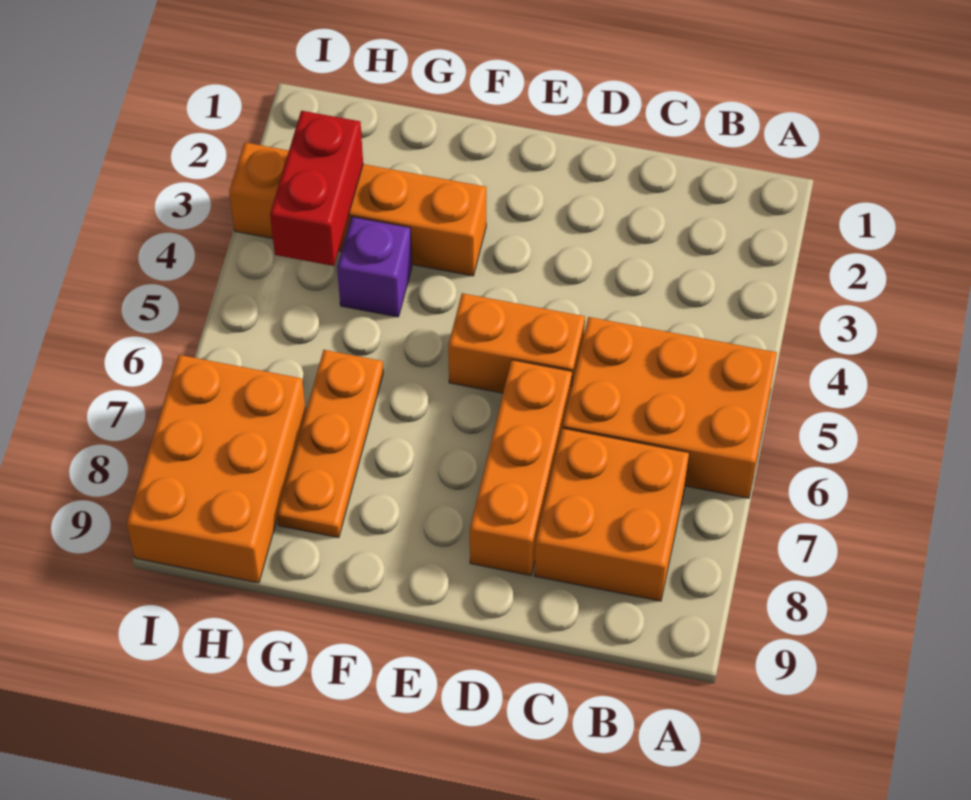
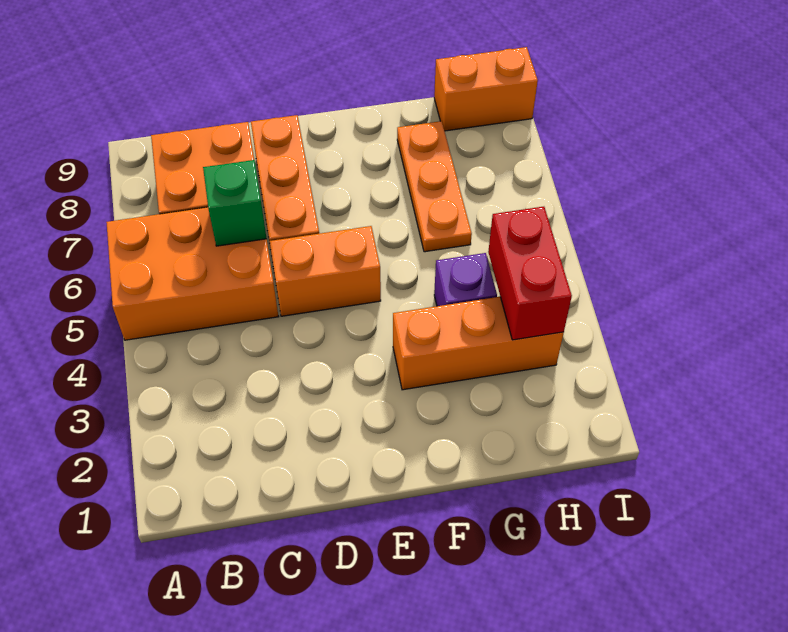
none -> green 1x1 brick [203,160,267,246]
orange 1x4 brick [229,142,486,276] -> orange 1x3 brick [393,297,564,390]
orange 2x3 brick [127,355,306,583] -> orange 1x2 brick [434,47,538,131]

